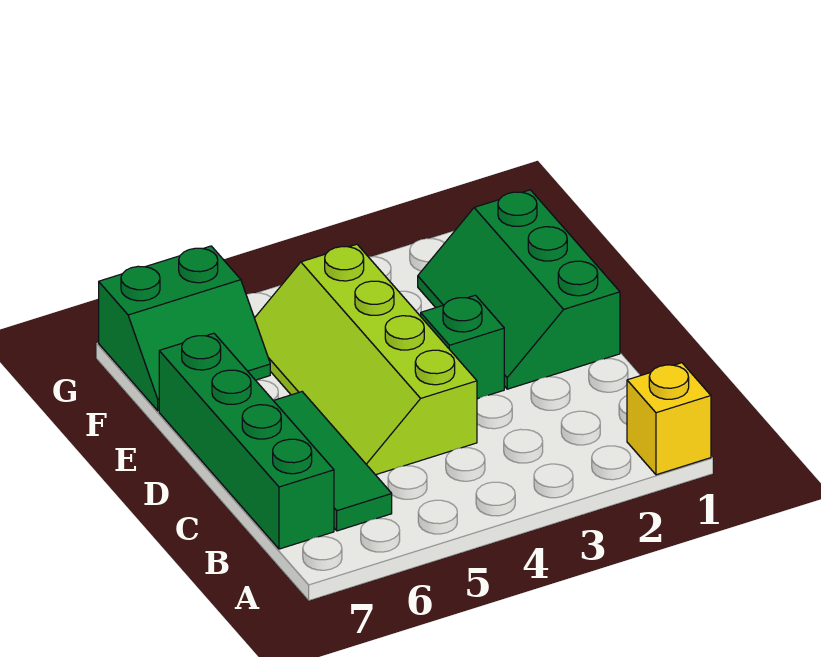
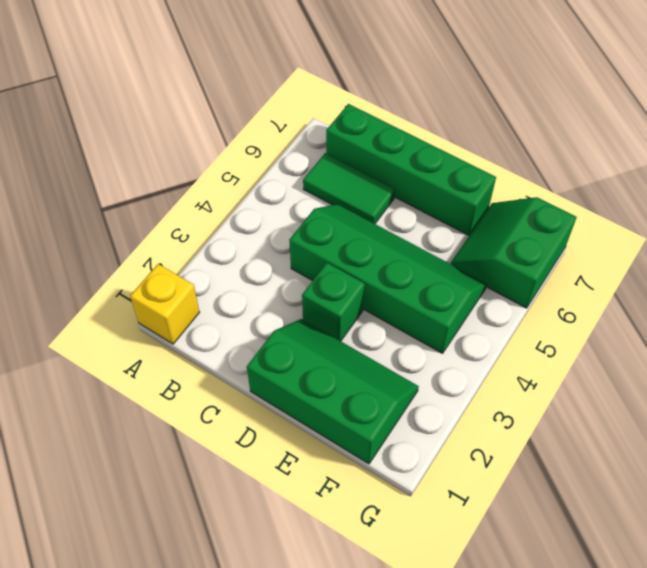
green 1x3 tile [273,392,392,531] -> green 1x2 tile [303,153,395,224]
lime 2x4 slope [255,244,477,475] -> green 2x4 slope [289,204,487,353]

